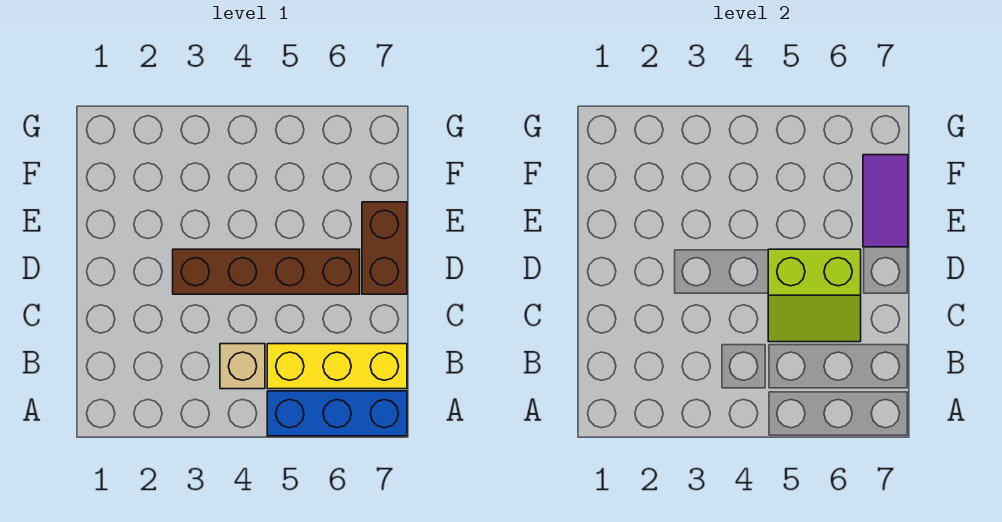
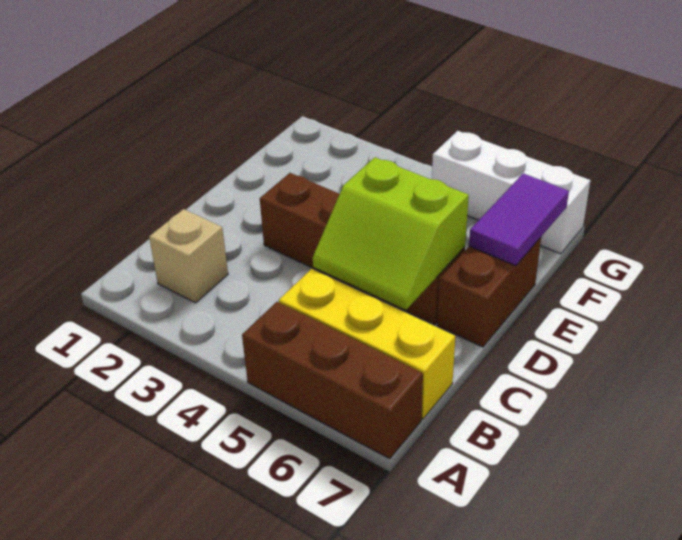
blue 1x3 brick [267,391,407,436] -> brown 1x3 brick [242,302,423,459]
tan 1x1 brick [220,344,265,389] -> tan 1x1 brick moved to [149,209,228,303]
none -> white 1x3 brick [432,131,590,254]

